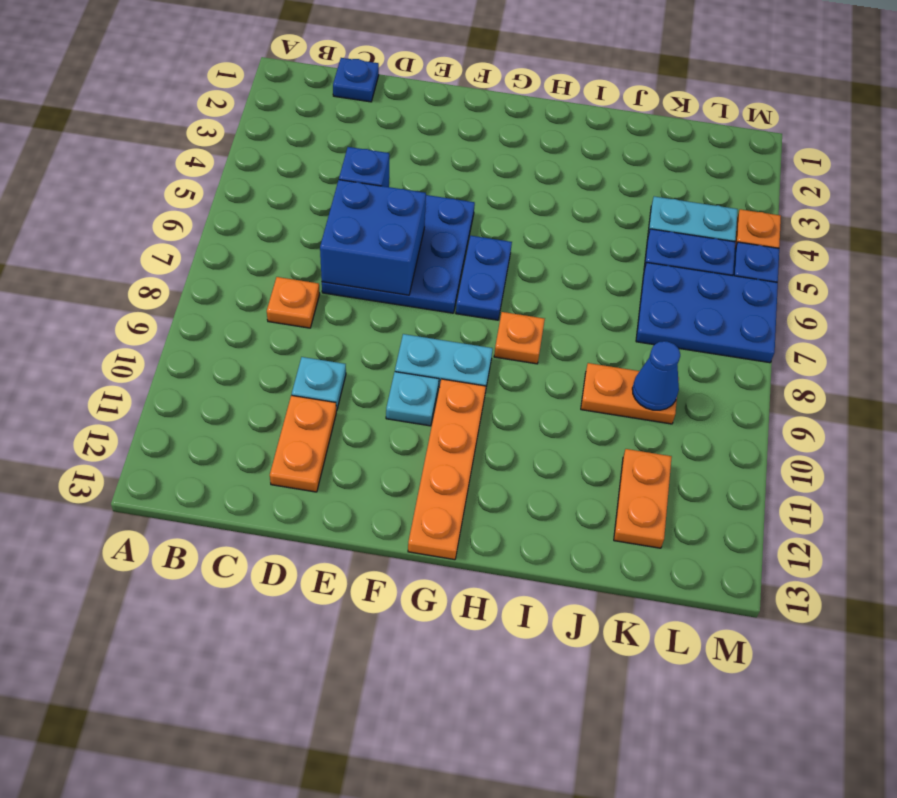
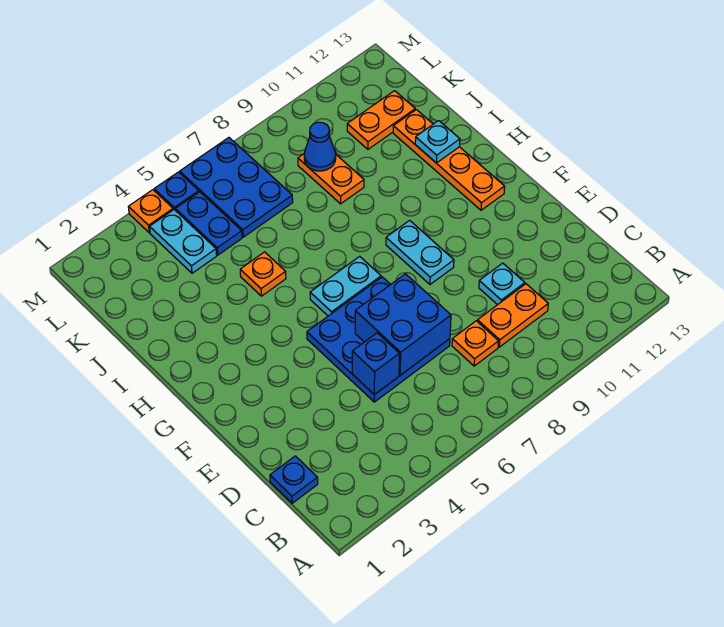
orange 1x2 plate [270,395,336,492] -> orange 1x2 plate moved to [477,284,548,347]
cyan 1x1 plate [386,372,439,426] -> cyan 1x1 plate moved to [415,121,460,163]
blue 1x2 plate [456,236,512,320] -> cyan 1x2 plate [310,256,381,316]
orange 1x4 plate [408,379,486,560] -> orange 1x4 plate turned to [393,110,505,210]
orange 1x1 plate [494,312,545,364] -> orange 1x1 plate moved to [240,252,286,296]

